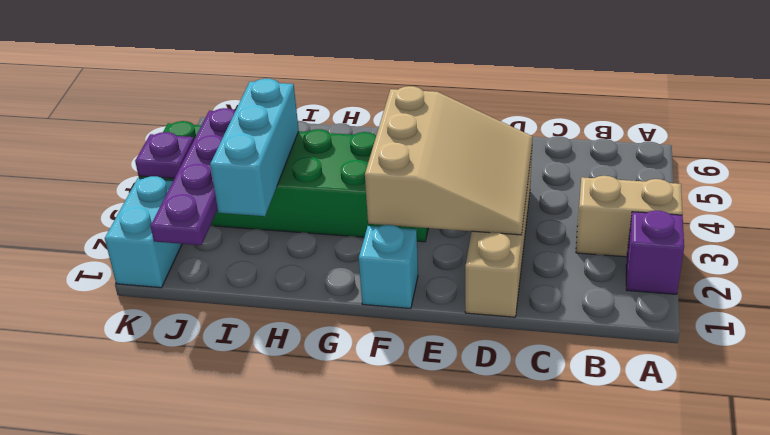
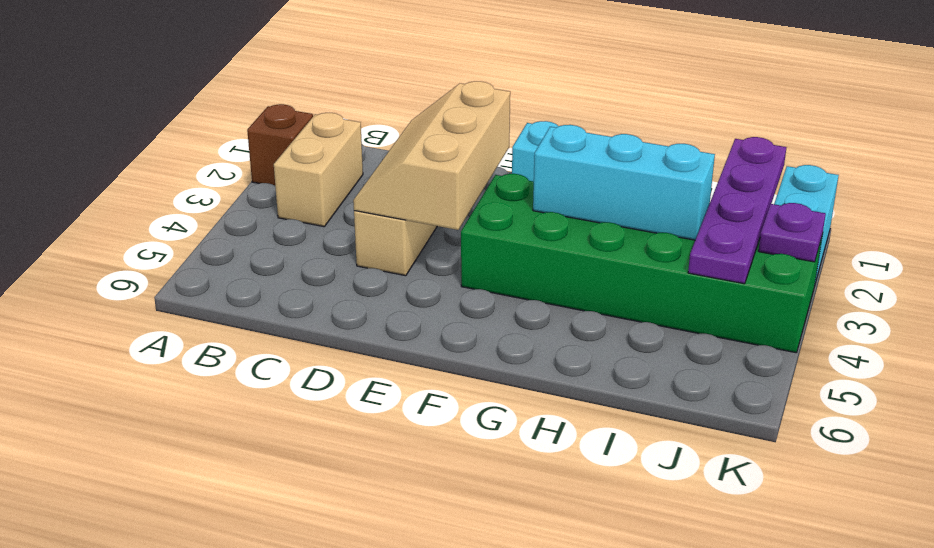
purple 1x1 brick [626,210,684,294] -> brown 1x1 brick [247,104,313,186]
tan 1x2 brick [576,176,683,257] -> tan 1x2 brick turned to [274,113,363,227]
tan 3x3 slope [365,86,533,235] -> tan 2x3 slope [353,81,510,230]
cyan 1x3 brick [210,79,299,216] -> cyan 1x3 brick turned to [533,125,715,240]

